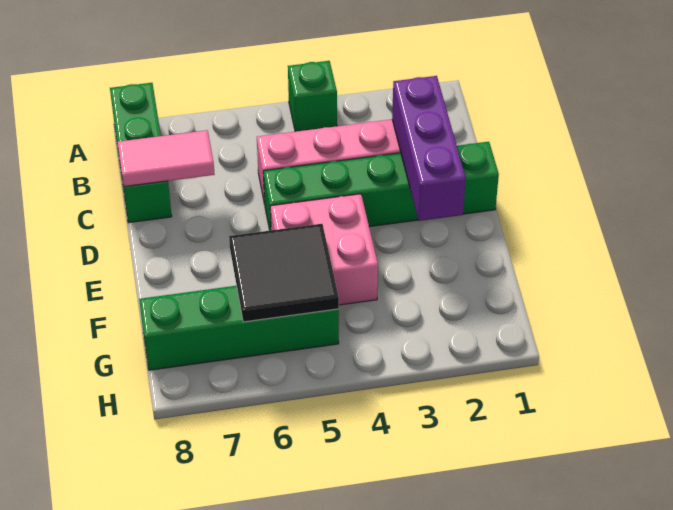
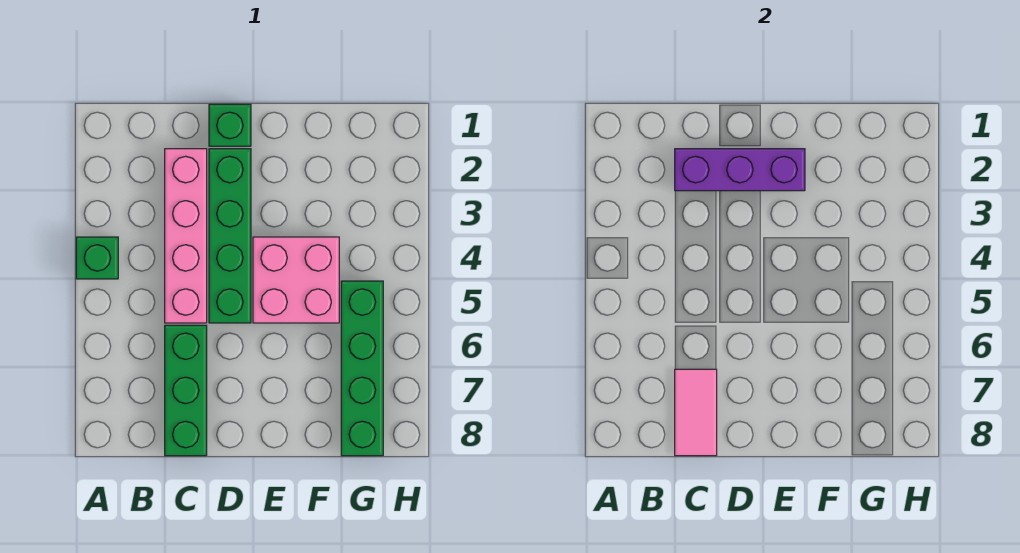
green 1x3 brick [110,83,172,223] -> green 1x3 brick turned to [165,325,207,456]
black 2x2 tile [229,224,339,322] -> none

